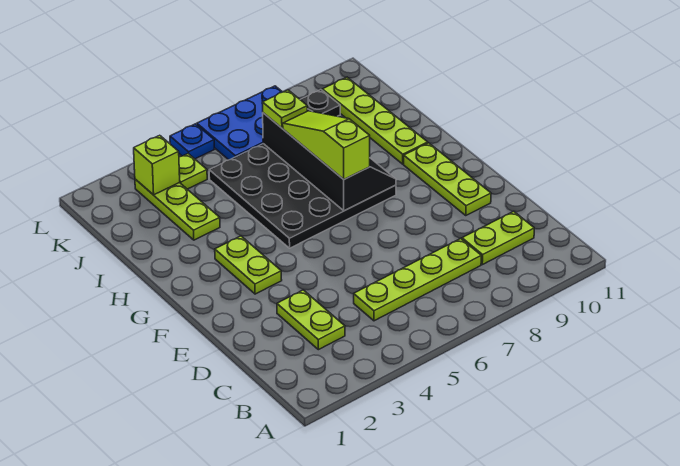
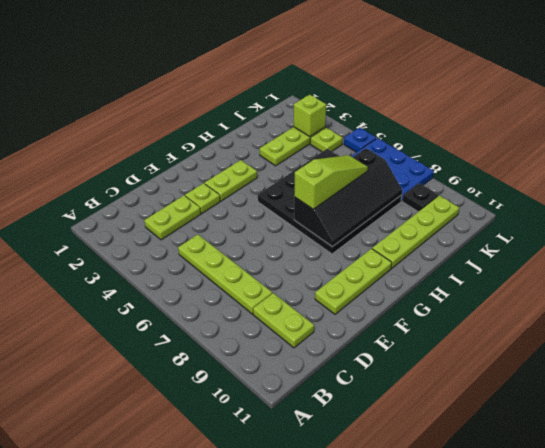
lime 1x1 plate [262,90,307,128] -> lime 1x1 plate moved to [185,183,220,213]

